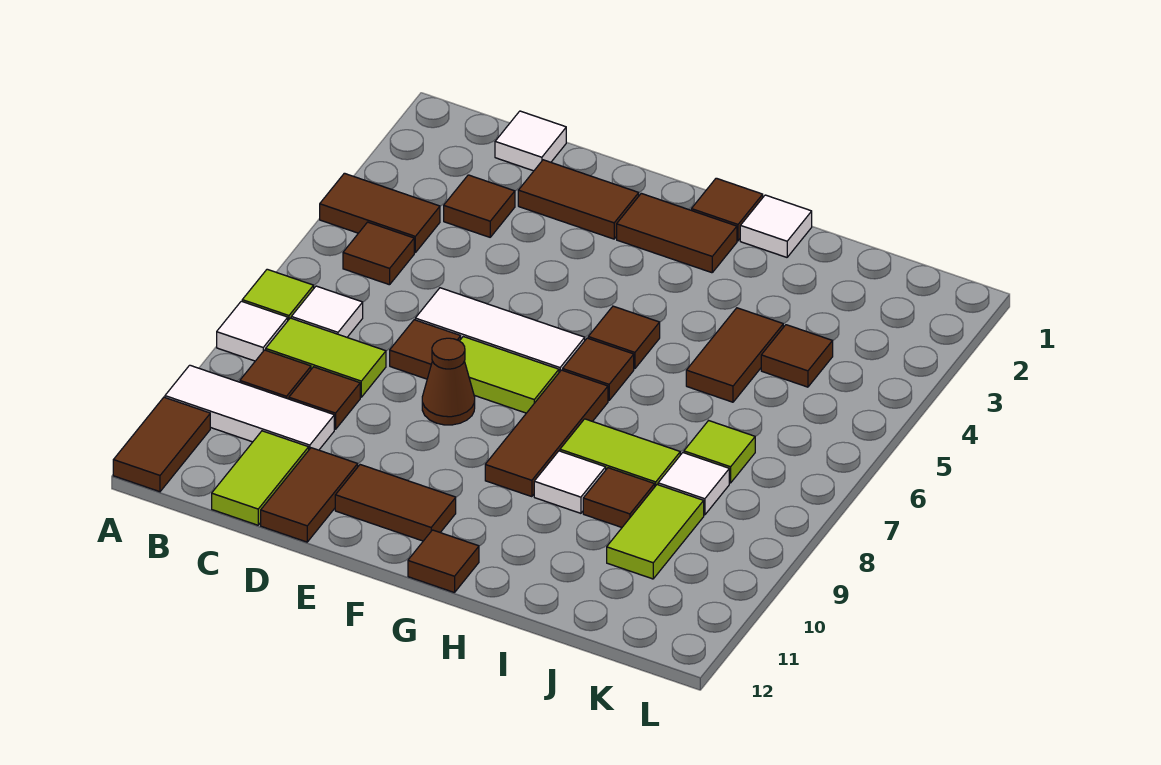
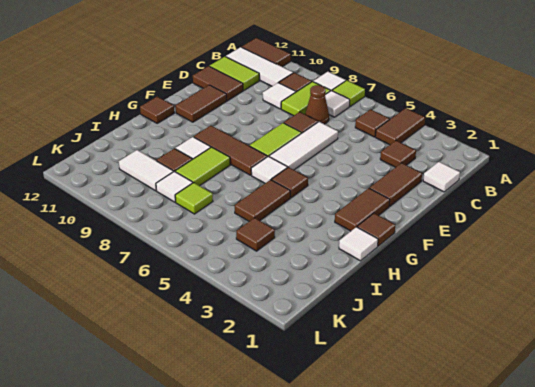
white 1x3 tile [165,365,334,450] -> white 1x3 tile turned to [226,47,293,86]
brown 1x1 tile [289,367,360,429] -> white 1x1 tile [263,83,296,109]
brown 1x1 cone [422,338,475,425] -> brown 1x1 cone moved to [305,85,329,124]
brown 1x1 tile [563,338,634,401] -> white 1x1 tile [251,156,287,183]
brown 1x2 tile [686,308,783,402] -> brown 1x2 tile turned to [235,180,290,221]
lime 1x2 tile [607,485,704,579] -> white 1x2 tile [119,150,174,191]

